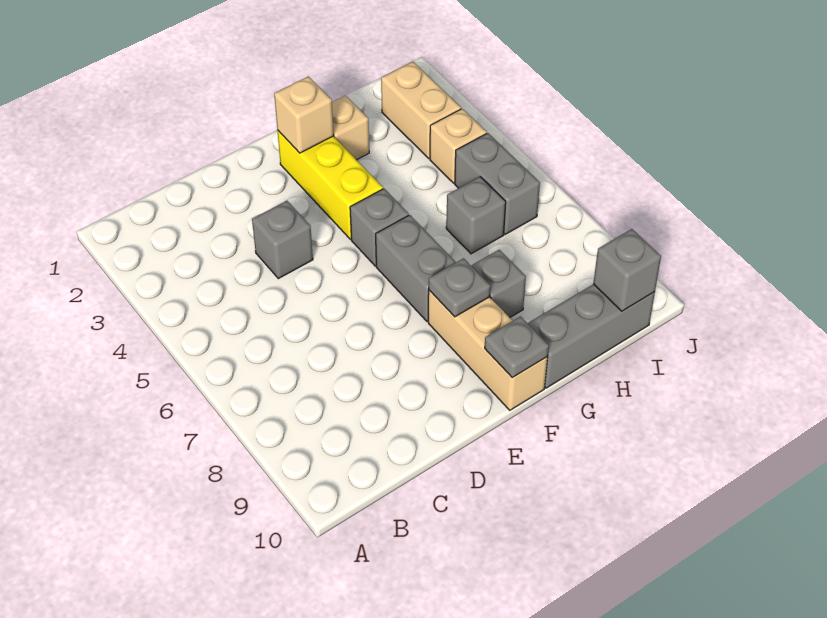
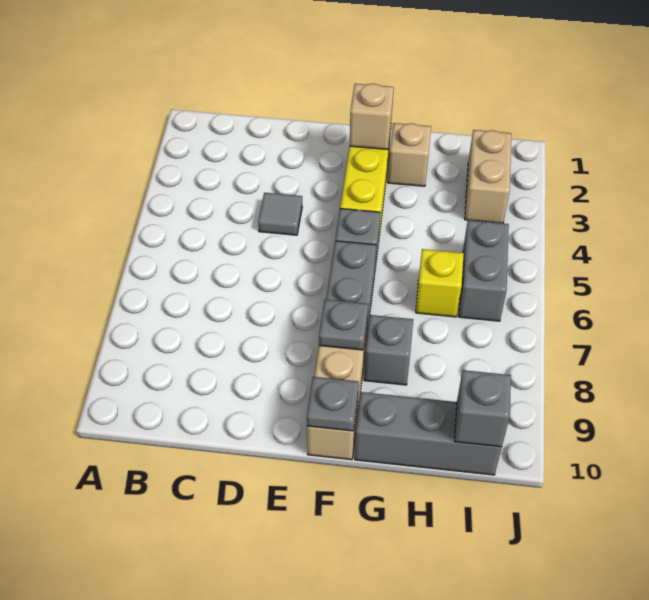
grey 1x1 brick [252,201,313,279] -> grey 1x1 tile [258,193,302,235]
grey 1x1 brick [446,177,506,254] -> yellow 1x1 brick [416,249,464,317]
tan 1x1 brick [430,109,487,183] -> none

